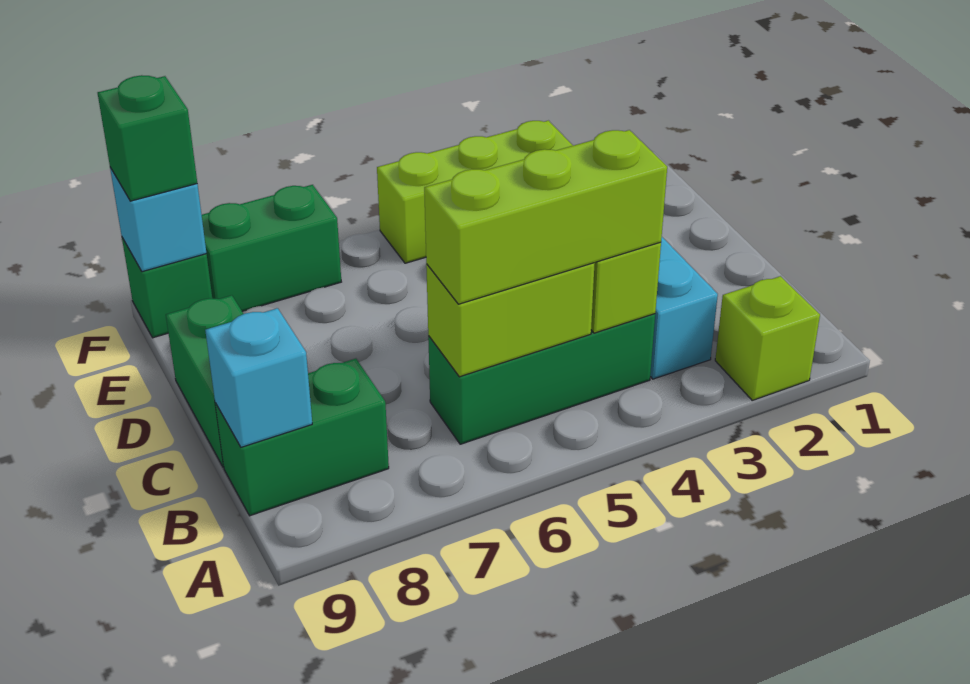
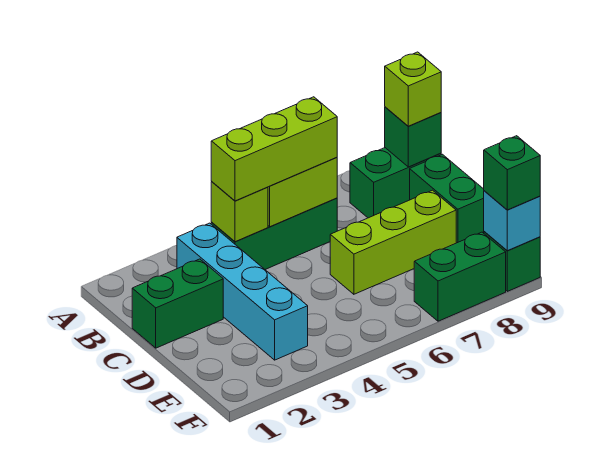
lime 1x1 brick [715,276,820,400] -> lime 1x1 brick moved to [385,52,441,126]
cyan 1x1 brick [205,308,312,447] -> green 1x1 brick [385,107,441,167]
none -> green 1x2 brick [132,259,223,348]
lime 1x3 brick [377,121,573,263] -> lime 1x3 brick moved to [330,190,456,294]

